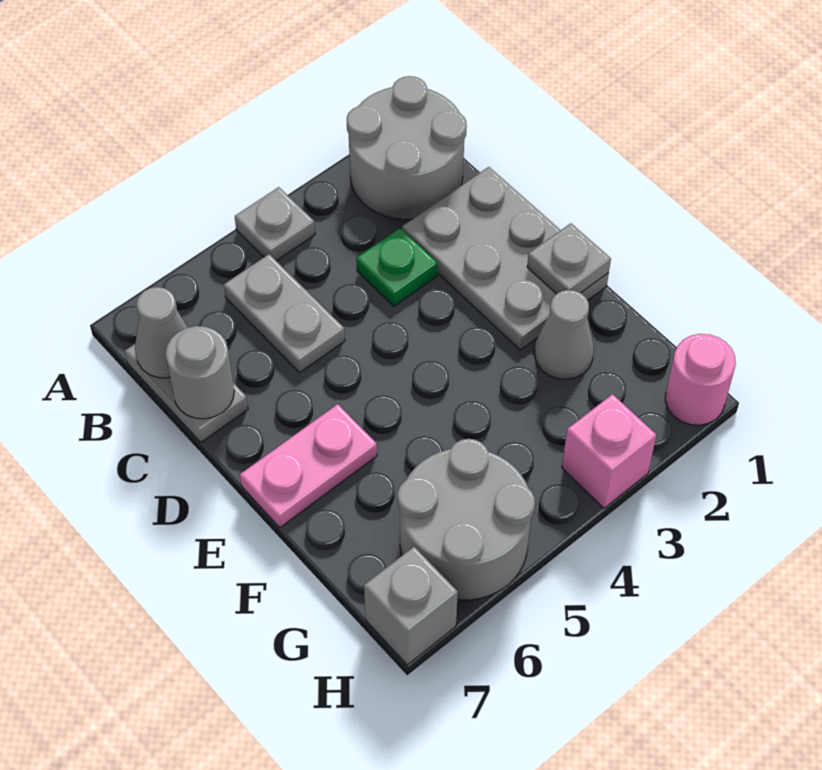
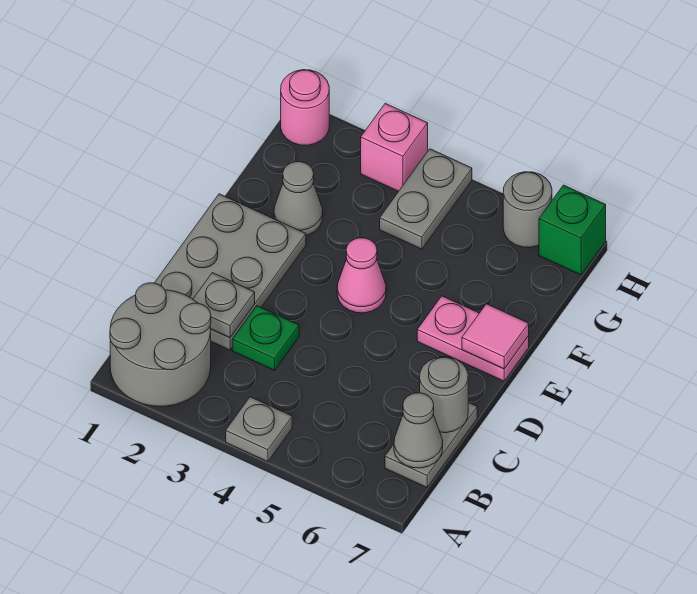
grey 1x2 plate [224,254,345,373] -> grey 1x2 plate moved to [380,149,472,249]
grey 1x1 plate [527,223,611,294] -> grey 1x1 plate moved to [193,273,255,337]
none -> pink 1x1 cone [337,238,386,313]
none -> pink 1x1 tile [462,304,529,369]
grey 2x2 round brick [398,439,535,600] -> grey 1x1 round brick [503,172,552,248]
grey 1x1 brick [364,547,458,665] -> green 1x1 brick [539,185,606,275]

